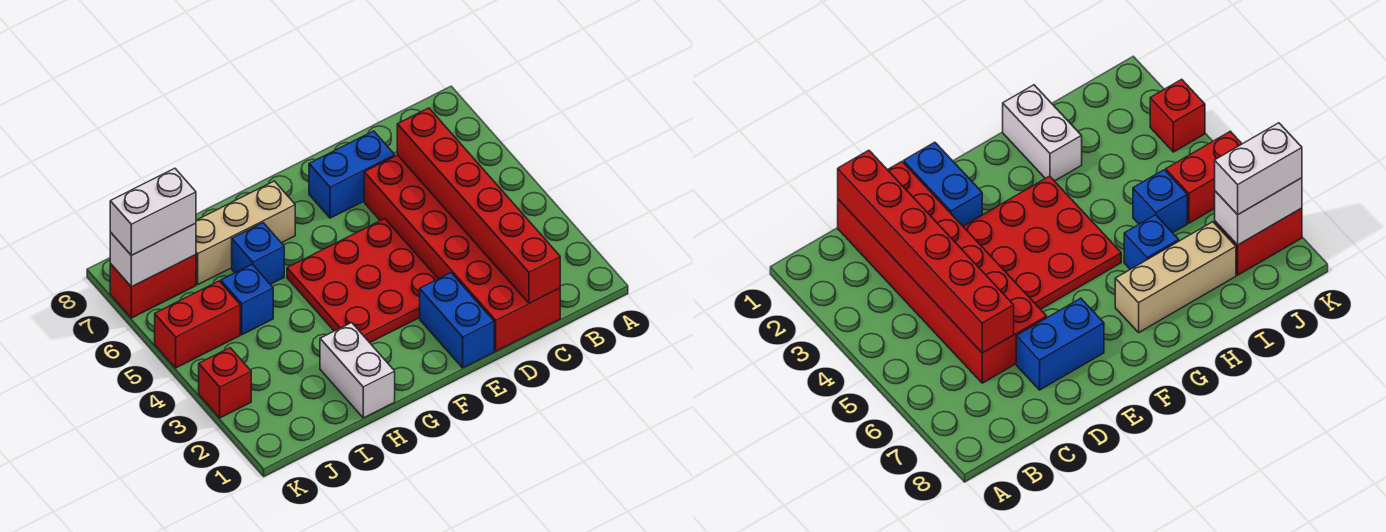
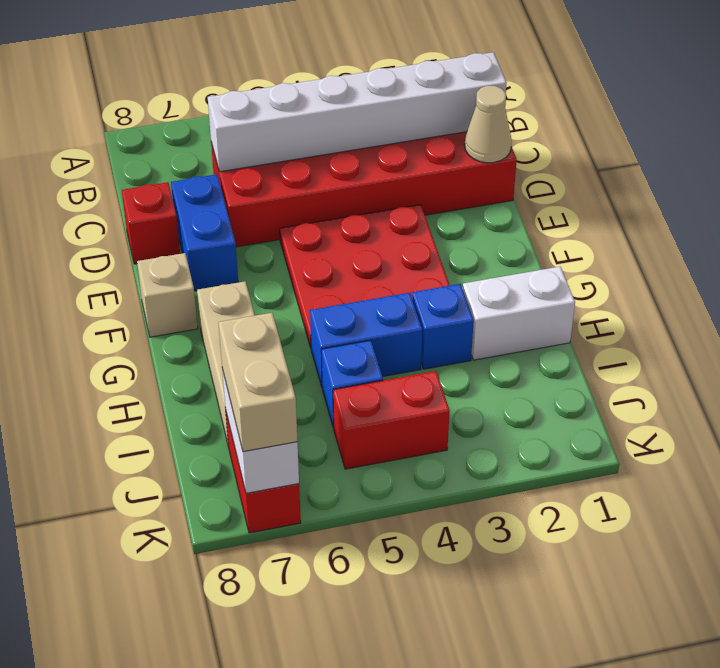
red 1x6 brick [397,108,560,303] -> white 1x6 brick [208,52,506,172]
none -> tan 1x1 cone [465,86,512,163]
blue 1x2 brick [420,273,494,368] -> blue 1x2 brick moved to [310,293,422,386]
none -> tan 1x1 brick [137,253,198,337]
blue 1x1 brick [232,223,284,284] -> blue 1x1 brick moved to [412,284,474,369]
red 1x2 brick [155,281,240,368] -> red 1x2 brick turned to [333,371,450,469]
white 1x2 brick [110,168,196,255] -> tan 1x2 brick [218,313,298,452]
red 1x1 brick [199,348,251,418] -> red 1x1 brick moved to [122,182,180,264]

